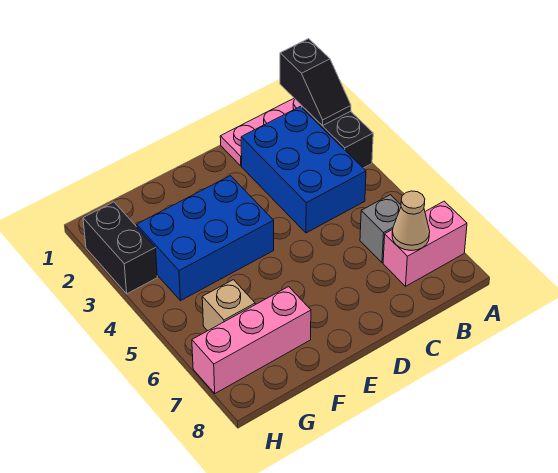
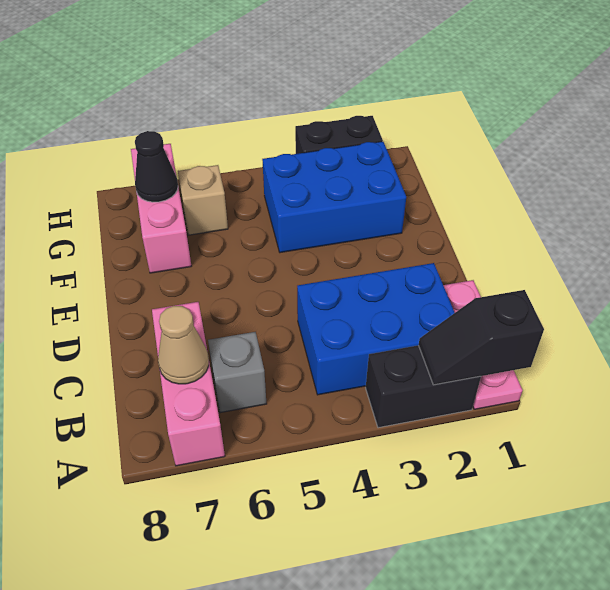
pink 1x2 brick [383,201,467,286] -> pink 1x3 brick [152,302,225,466]
blue 2x3 brick [137,176,274,301] -> blue 2x3 brick turned to [262,142,406,253]
none -> black 1x1 cone [135,131,178,202]

